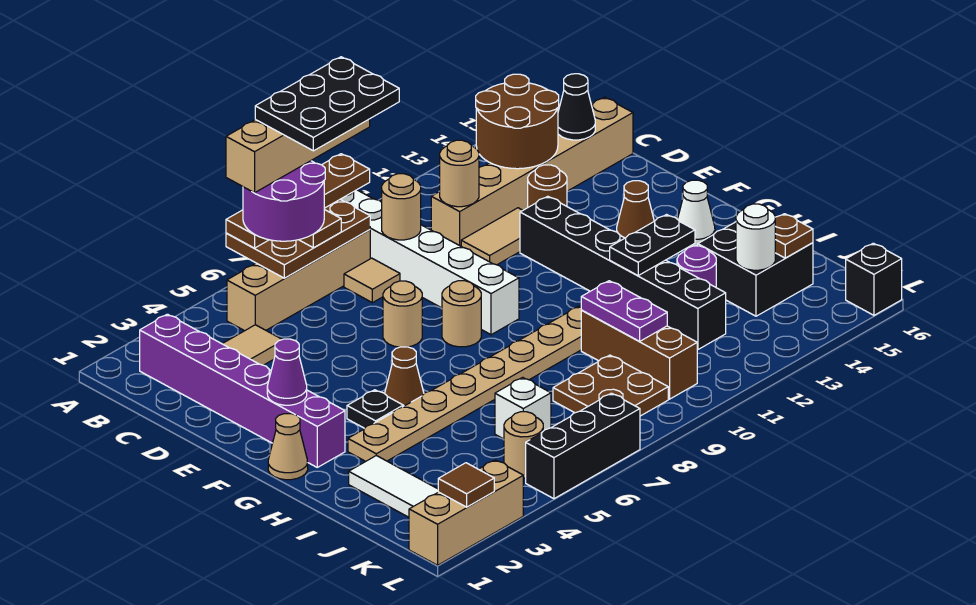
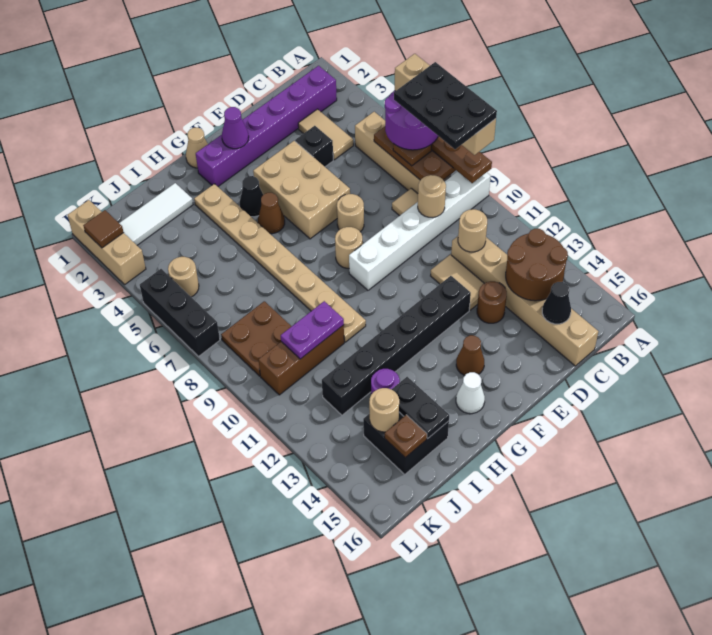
none -> tan 2x3 brick [253,141,350,239]
black 1x1 plate [347,390,403,428] -> black 1x1 cone [239,176,263,217]
black 1x2 plate [610,215,695,275] -> black 1x2 plate moved to [392,377,449,438]
white 1x1 brick [495,377,551,439] -> none
white 1x1 round brick [736,204,775,270] -> tan 1x1 round brick [369,388,399,432]
black 1x1 brick [846,243,902,315] -> black 1x1 brick moved to [295,126,333,167]

